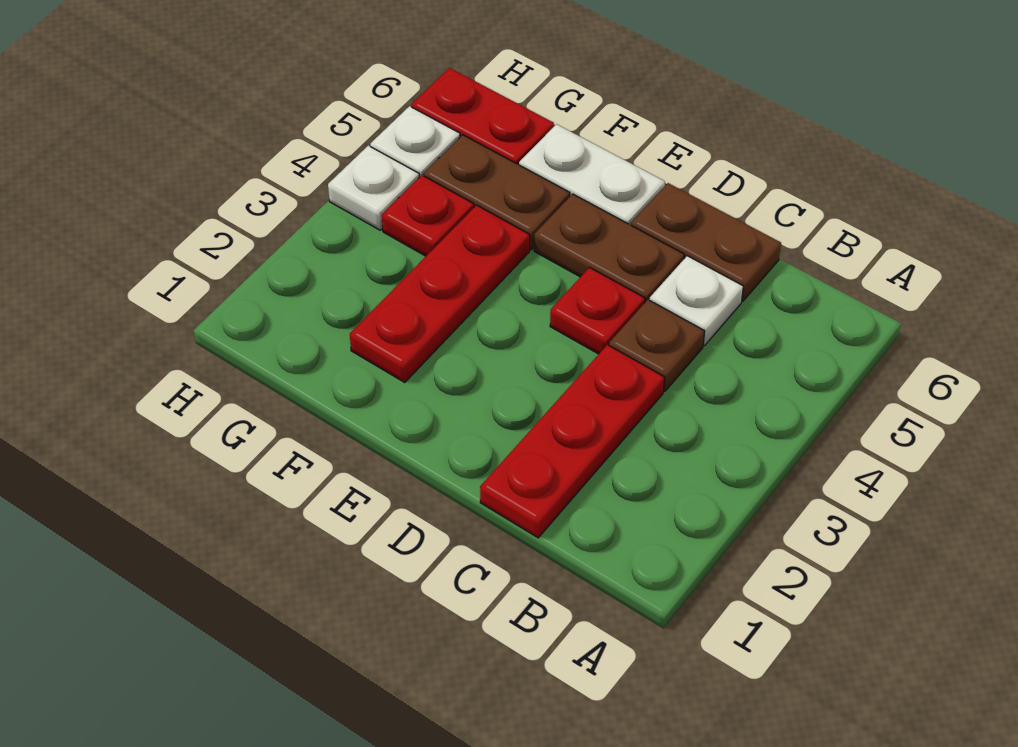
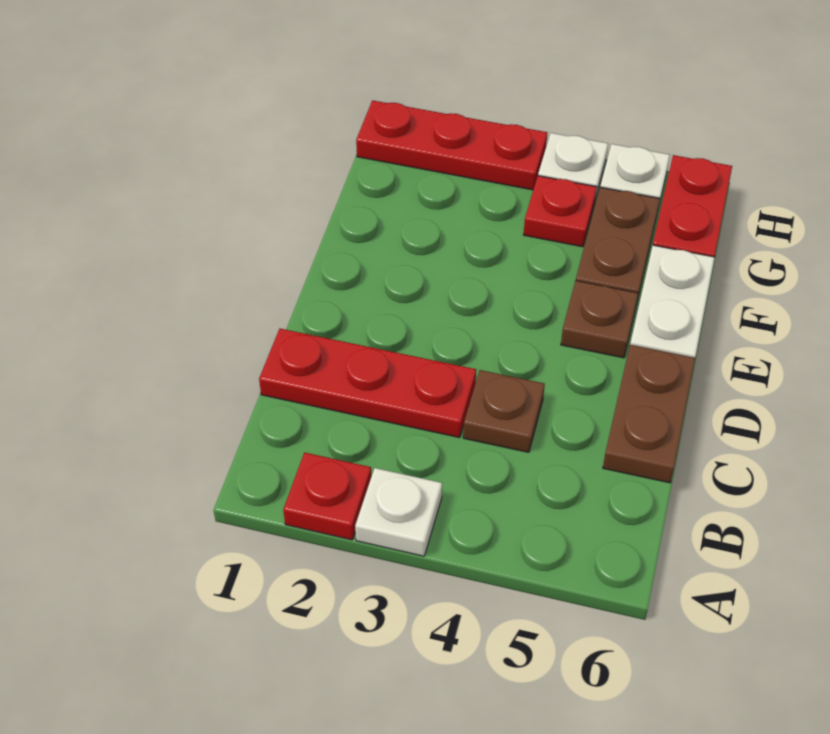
white 1x1 plate [650,256,743,346] -> white 1x1 plate moved to [355,468,442,556]
red 1x1 plate [550,268,645,354] -> red 1x1 plate moved to [283,453,371,540]
brown 1x2 plate [534,194,684,302] -> brown 1x1 plate [561,281,638,358]
red 1x3 plate [350,205,530,382] -> red 1x3 plate moved to [356,100,547,190]

